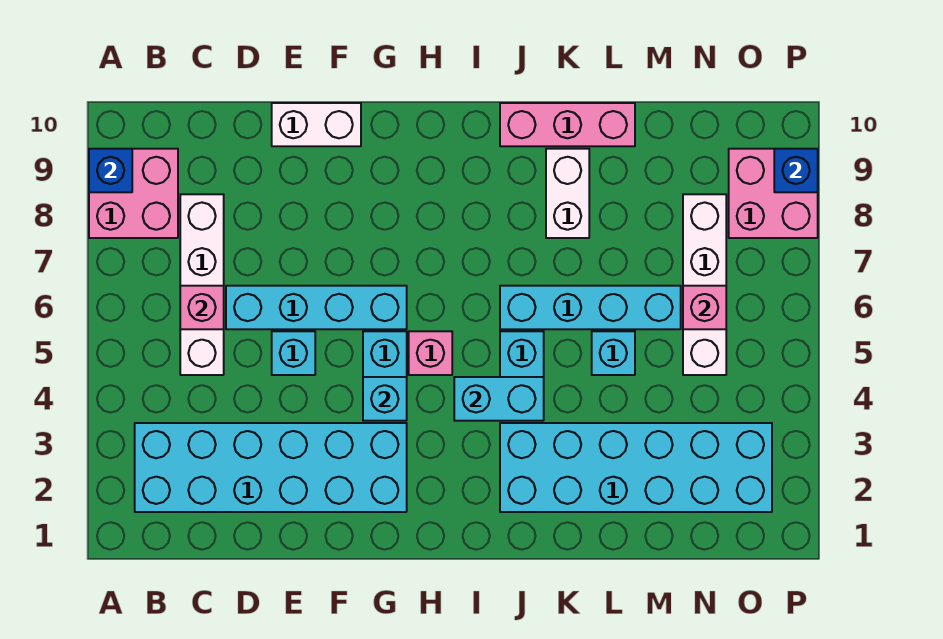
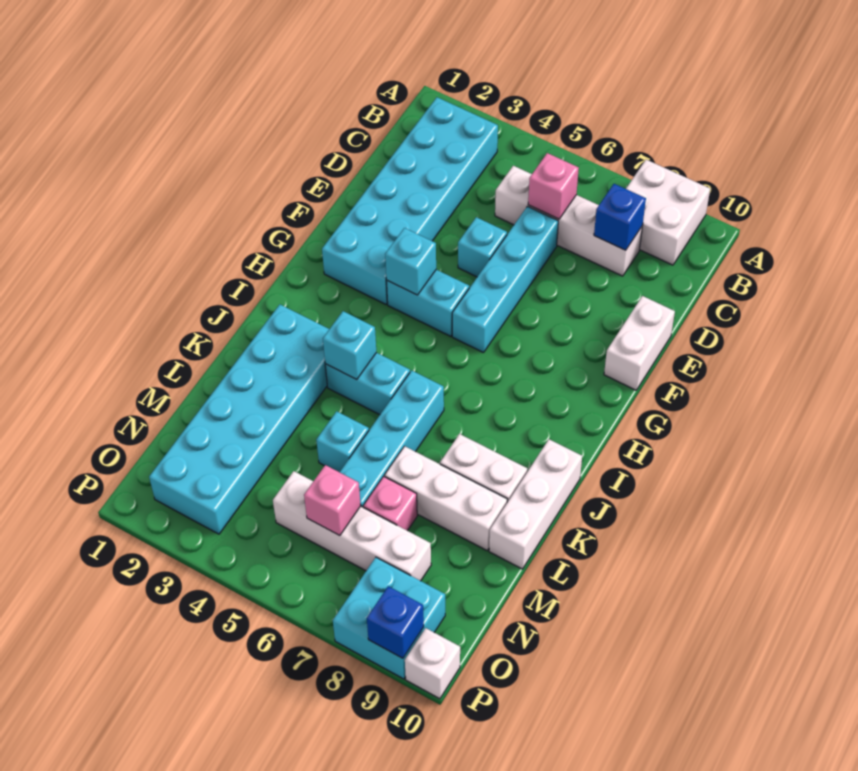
pink 2x2 brick [89,149,178,238] -> white 2x2 brick [626,160,710,265]
blue 1x1 brick [89,149,132,192] -> blue 1x1 brick moved to [594,184,646,250]
pink 1x1 brick [409,331,452,375] -> pink 1x1 brick moved to [363,477,417,531]
cyan 1x2 brick [454,377,544,421] -> cyan 1x1 brick [323,311,376,380]
pink 1x3 brick [500,103,635,146] -> white 1x3 brick [489,439,582,569]
none -> white 1x3 brick [385,446,507,550]
pink 2x2 brick [729,149,818,238] -> cyan 2x2 brick [333,557,445,679]
none -> white 1x1 brick [405,628,460,699]

